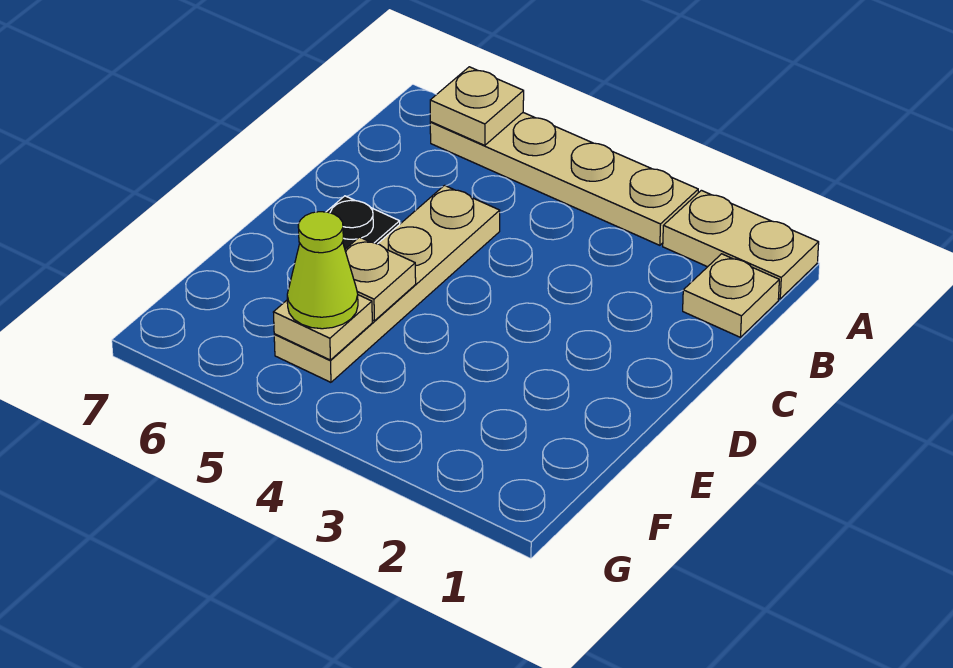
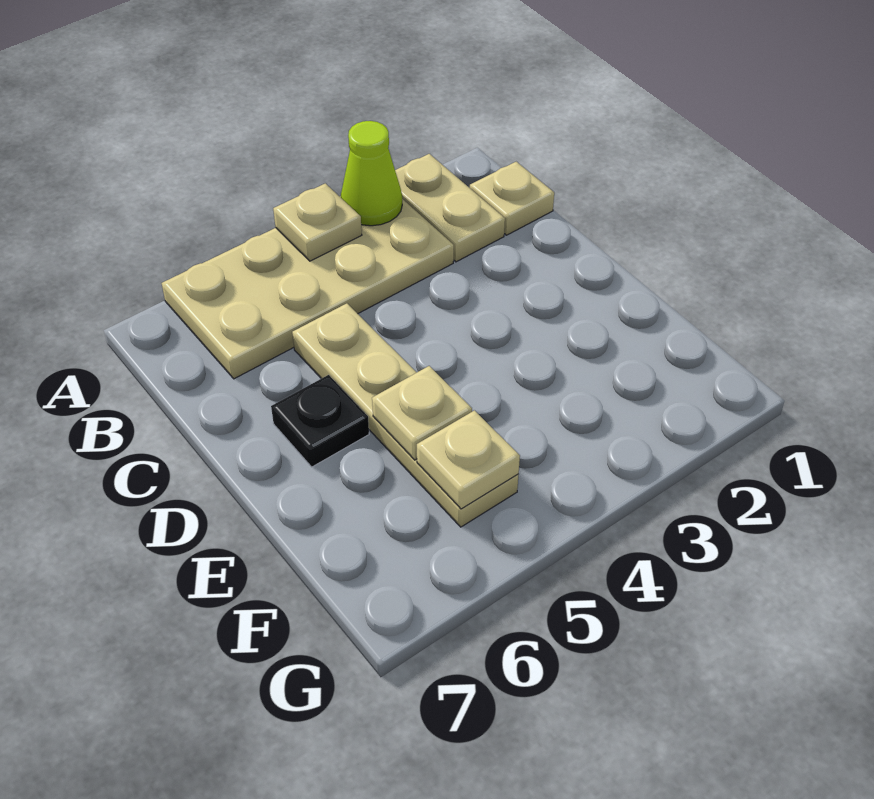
tan 1x2 plate [663,190,819,299] -> tan 1x2 plate turned to [395,154,505,262]
tan 1x4 plate [430,113,698,245] -> tan 2x4 plate [162,196,454,379]
tan 1x1 plate [430,67,524,145] -> tan 1x1 plate moved to [273,183,362,261]
lime 1x1 cone [287,212,358,329] -> lime 1x1 cone moved to [341,121,402,226]

